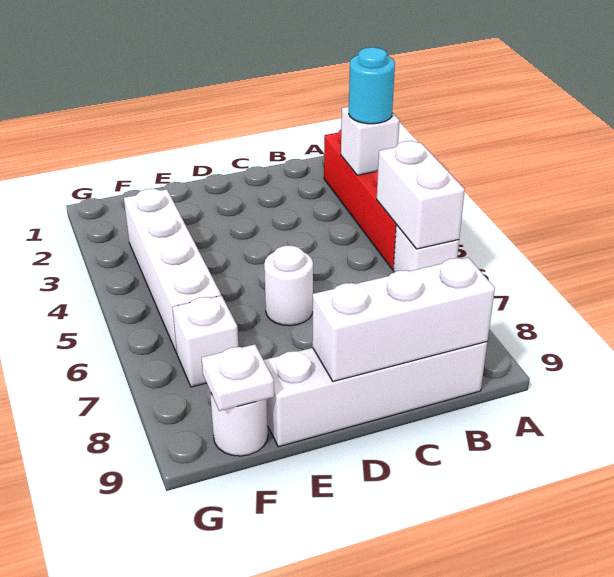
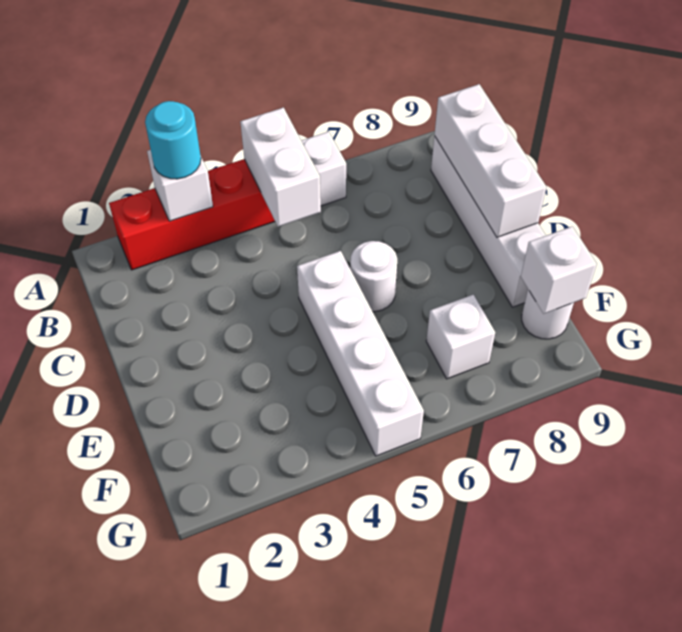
white 1x2 brick [377,141,465,249] -> white 1x2 brick turned to [240,108,321,227]
white 1x4 brick [124,189,221,353] -> white 1x4 brick turned to [297,251,424,456]
white 1x1 plate [202,344,274,411] -> white 1x1 brick [521,226,597,314]

